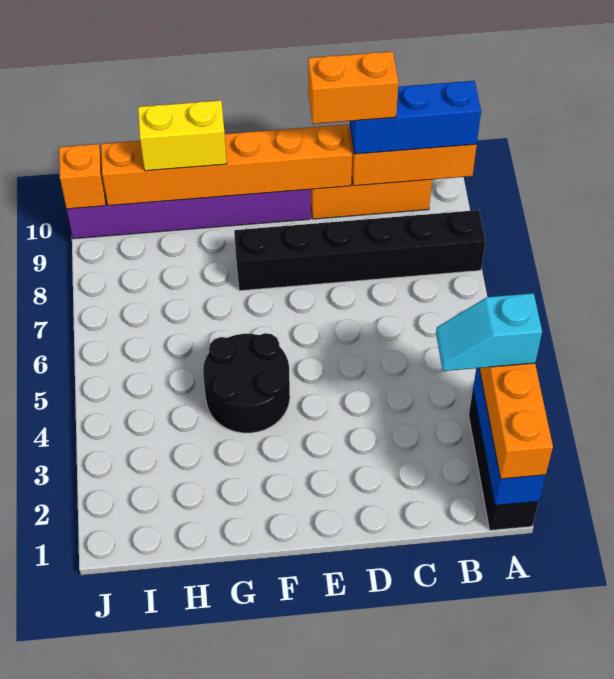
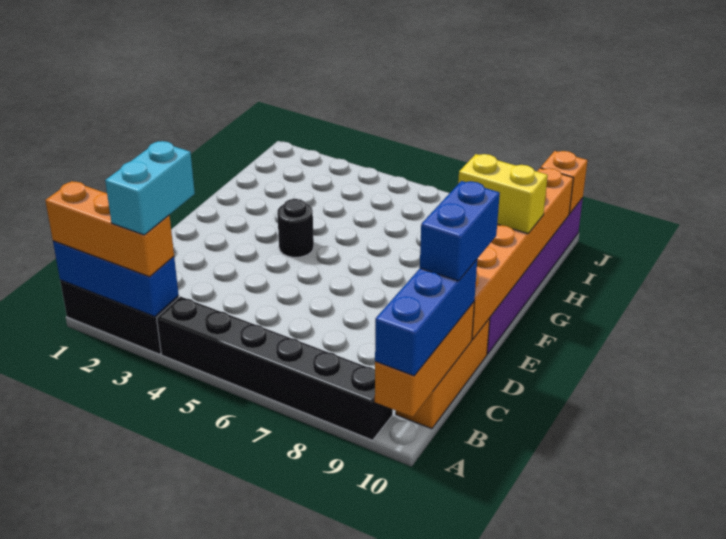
cyan 1x2 slope [436,293,542,371] -> cyan 1x2 brick [105,141,195,235]
black 1x6 brick [234,210,486,291] -> black 1x6 brick turned to [157,296,393,440]
orange 1x2 brick [308,51,398,124] -> blue 1x2 brick [420,181,500,281]
black 2x2 round brick [203,333,290,433] -> black 1x1 round brick [277,199,314,257]
yellow 1x2 brick [138,100,227,171] -> yellow 1x2 brick turned to [458,154,548,234]

